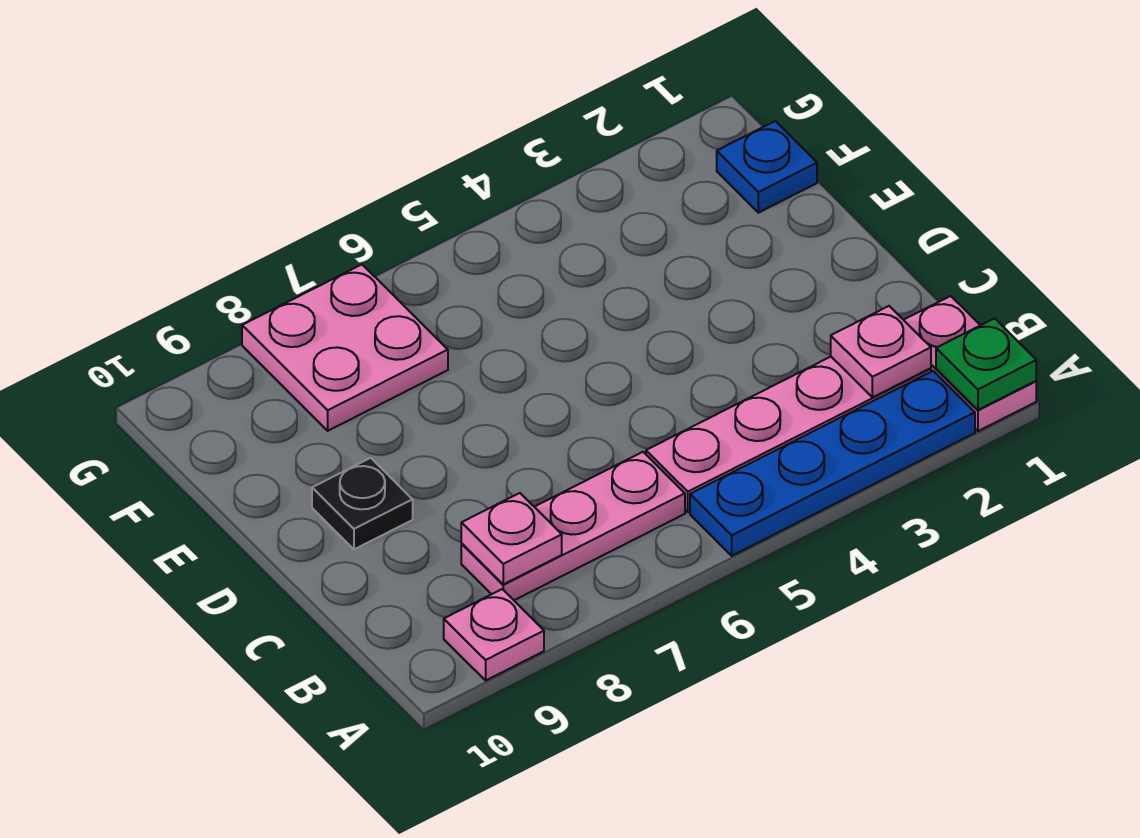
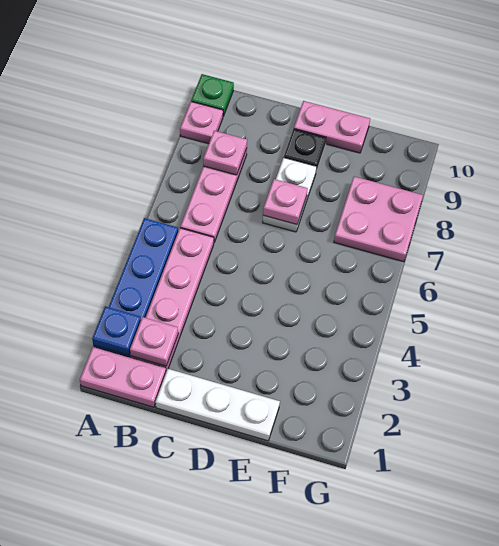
green 1x1 plate [936,318,1036,410] -> green 1x1 plate moved to [191,74,234,116]
none -> white 1x3 plate [155,369,280,441]
none -> white 1x2 plate [263,158,317,232]
none -> pink 1x1 plate [263,179,308,225]
none -> pink 1x2 plate [294,101,370,153]
blue 1x1 plate [717,121,817,213] -> blue 1x1 plate moved to [92,306,141,355]

